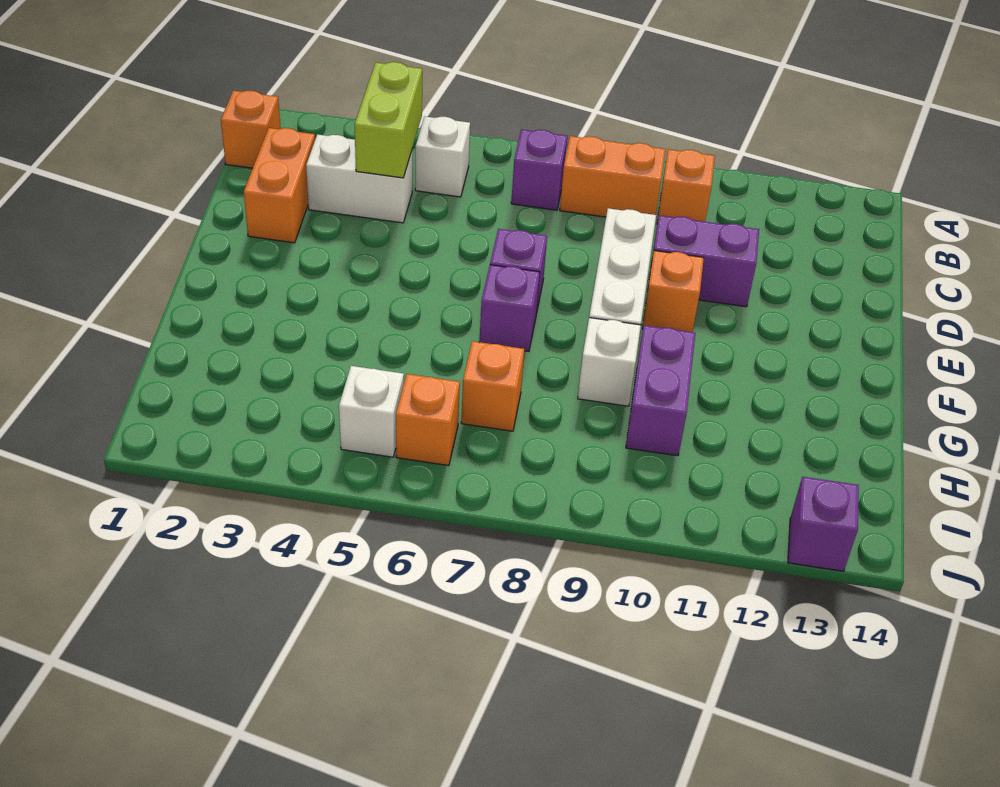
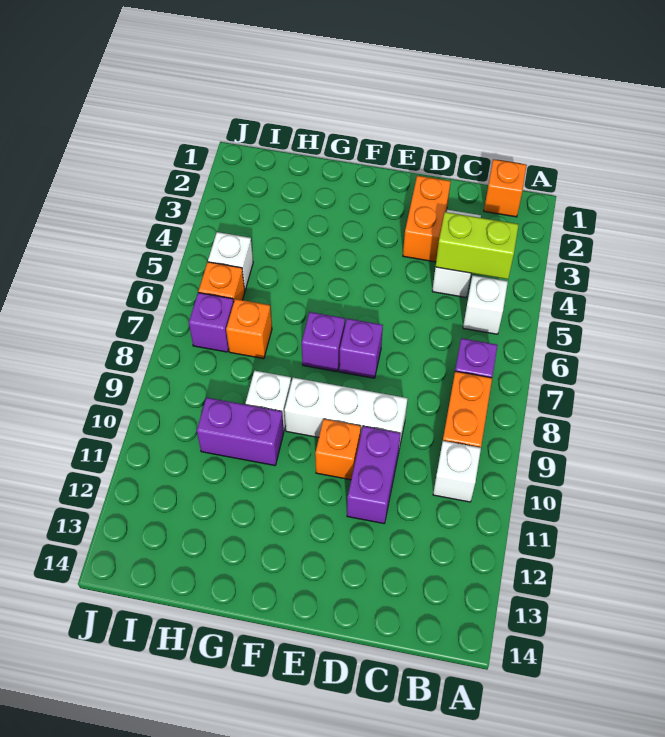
orange 1x1 brick [657,149,715,224] -> white 1x1 brick [433,441,481,502]
orange 1x2 brick [244,128,315,243] -> orange 1x2 brick turned to [403,176,451,262]
purple 1x1 brick [788,477,859,571] -> purple 1x1 brick moved to [189,292,234,352]

